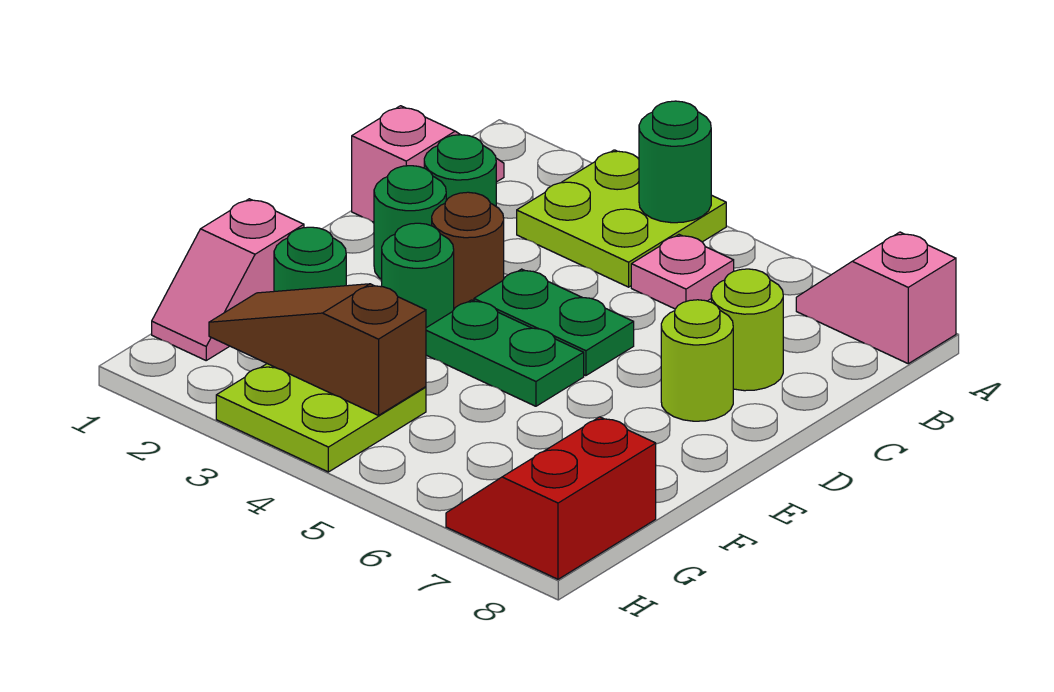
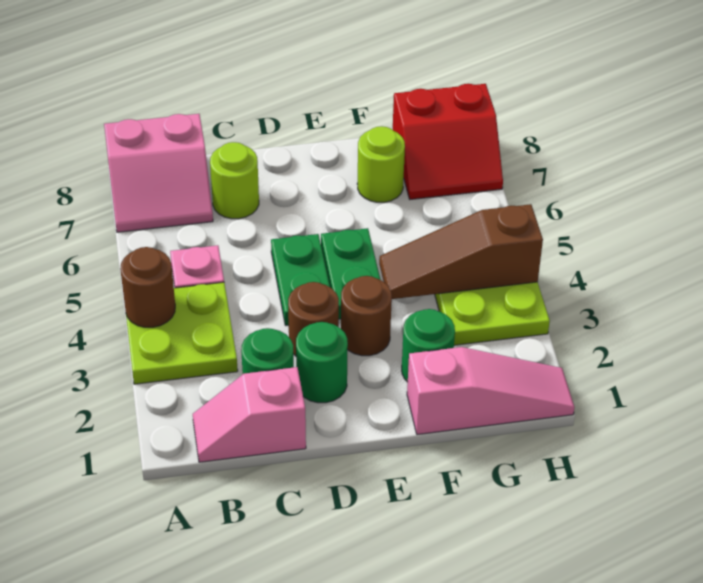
green 1x1 round brick [639,101,711,223] -> brown 1x1 round brick [120,247,175,327]
pink 1x2 slope [796,232,956,364] -> pink 2x2 slope [104,114,213,232]
lime 1x1 round brick [661,300,733,421] -> lime 1x1 round brick moved to [357,126,405,202]
green 1x1 round brick [382,223,454,328] -> brown 1x1 round brick [341,276,392,356]
pink 1x2 slope [152,199,304,360] -> pink 1x3 slope [407,347,575,435]
brown 1x3 slope [209,284,426,415] -> brown 1x3 slope turned to [379,204,543,299]

